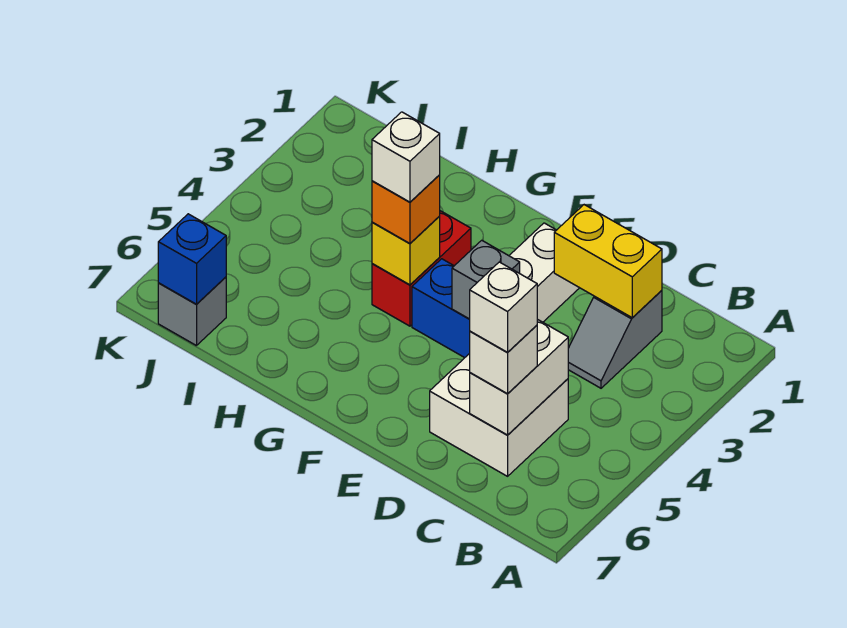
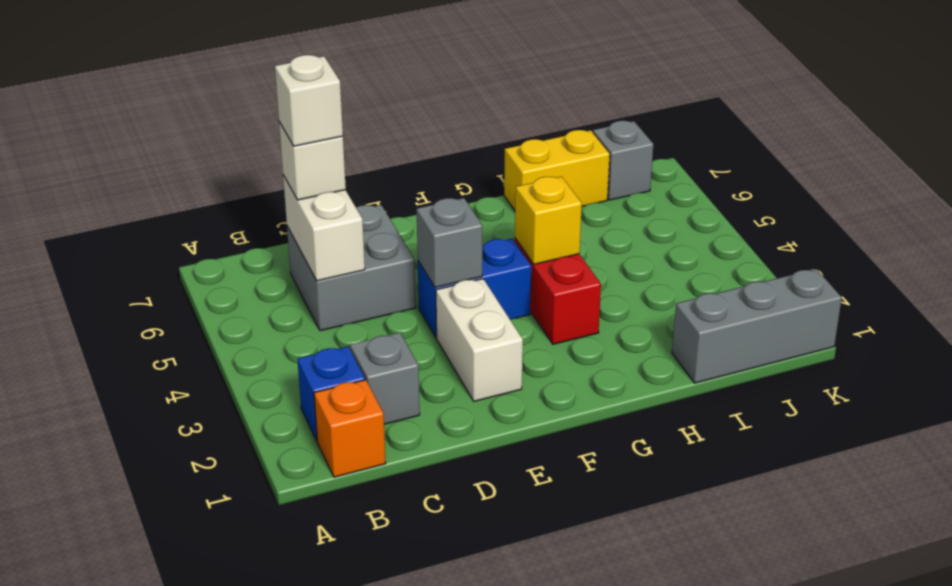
yellow 1x2 brick [554,205,662,317] -> yellow 1x2 brick moved to [504,130,610,210]
white 2x2 brick [430,353,568,476] -> grey 2x2 brick [287,205,416,331]
orange 1x1 brick [372,175,440,244] -> orange 1x1 brick moved to [314,380,386,477]
white 1x1 brick [372,112,440,202] -> none
none -> grey 1x3 brick [672,269,842,383]
blue 1x1 brick [158,214,226,304] -> blue 1x1 brick moved to [297,346,365,441]

